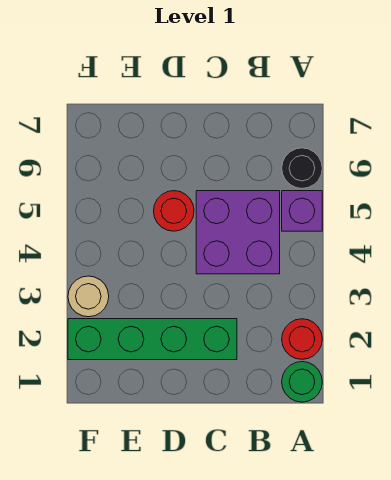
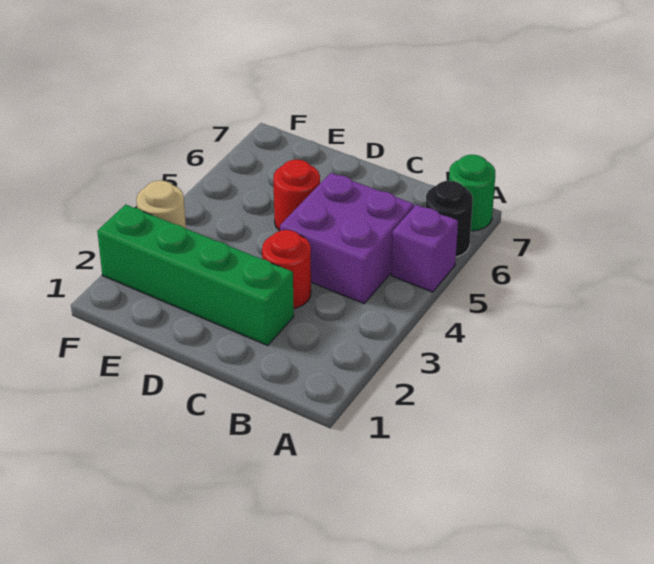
green 1x1 round brick [282,362,322,402] -> green 1x1 round brick moved to [449,155,495,231]
red 1x1 round brick [282,319,322,359] -> red 1x1 round brick moved to [262,230,311,308]

